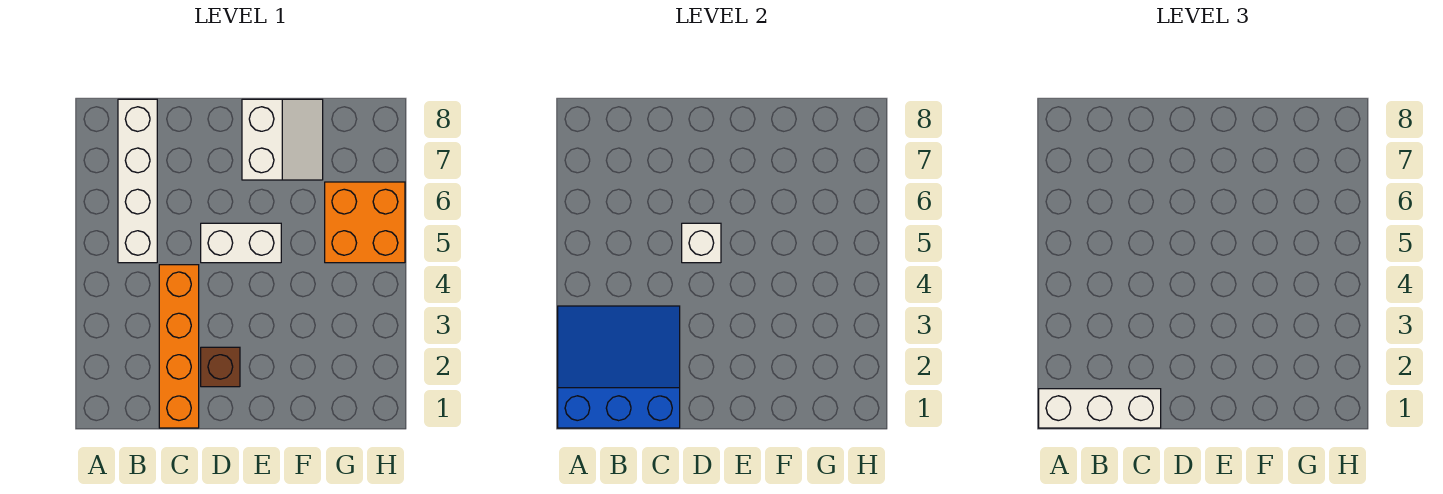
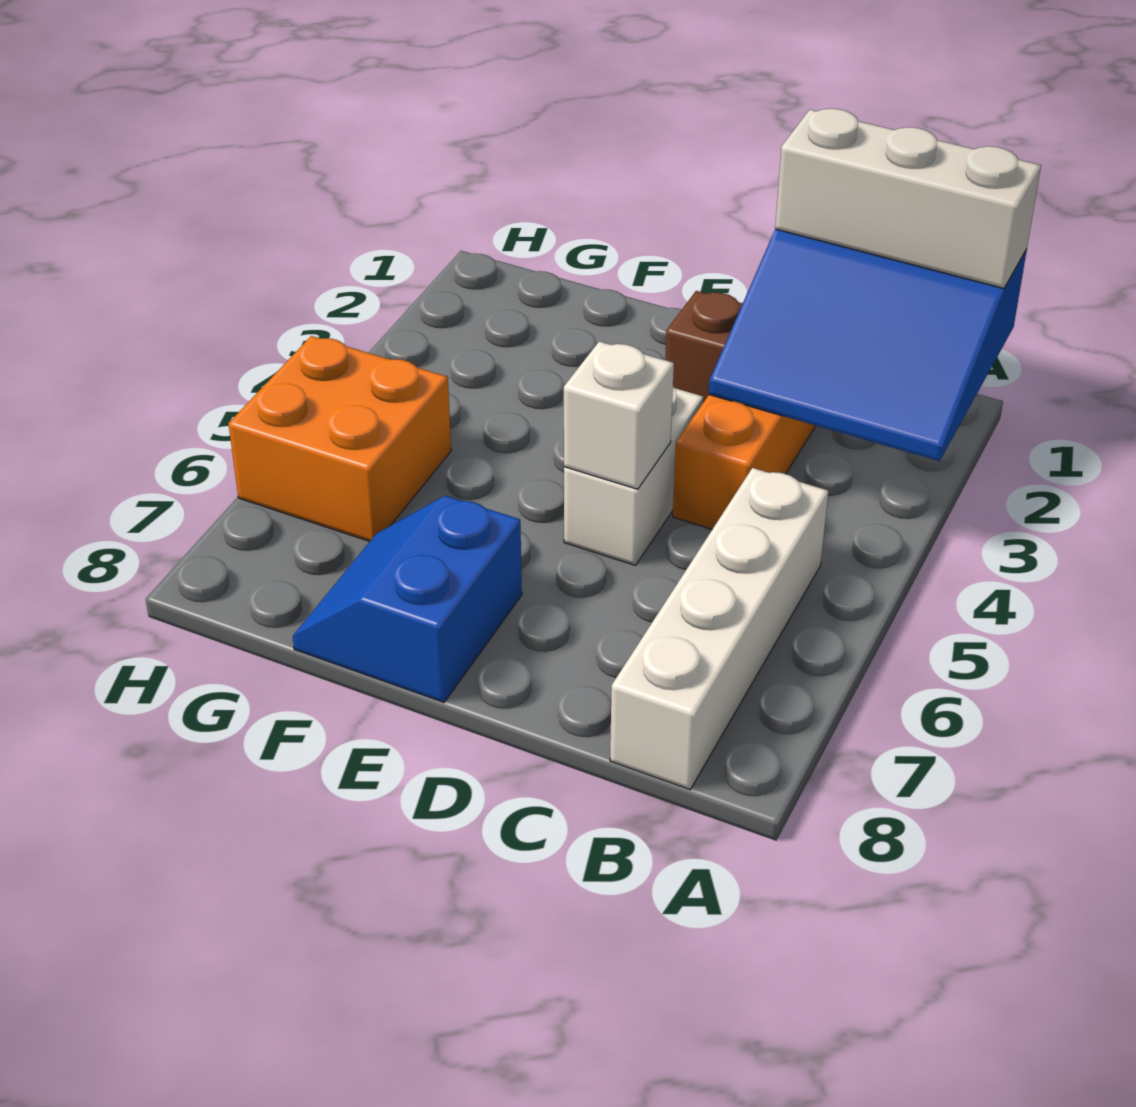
white 1x2 brick [201,223,281,263] -> white 1x2 brick turned to [564,387,703,565]
white 2x2 slope [242,99,323,180] -> blue 2x2 slope [293,495,522,702]

